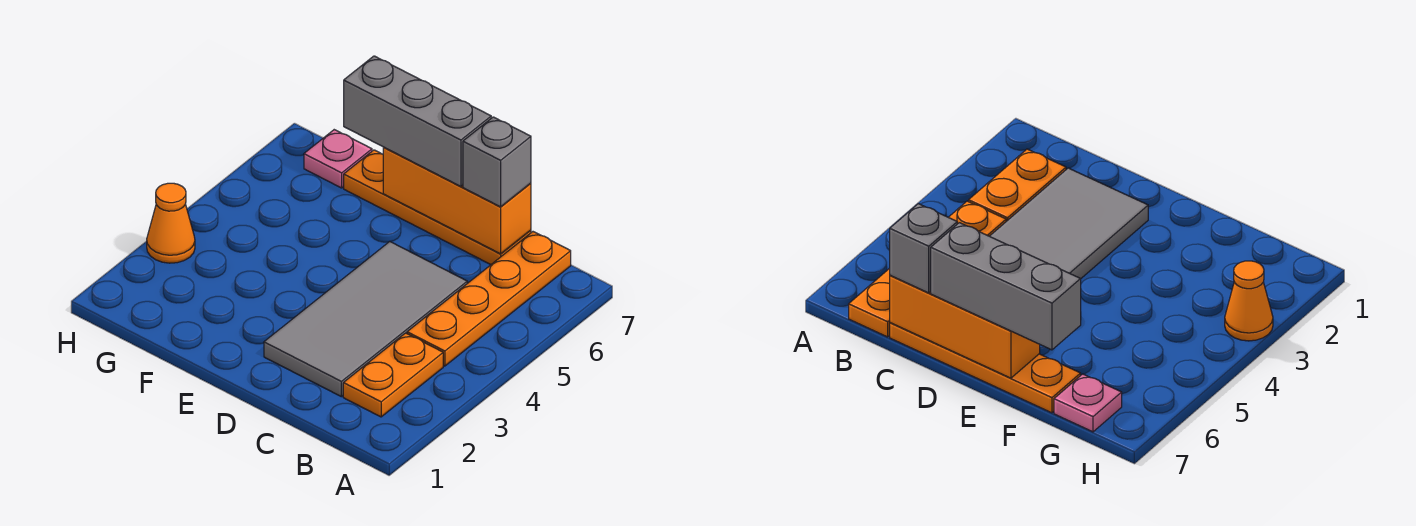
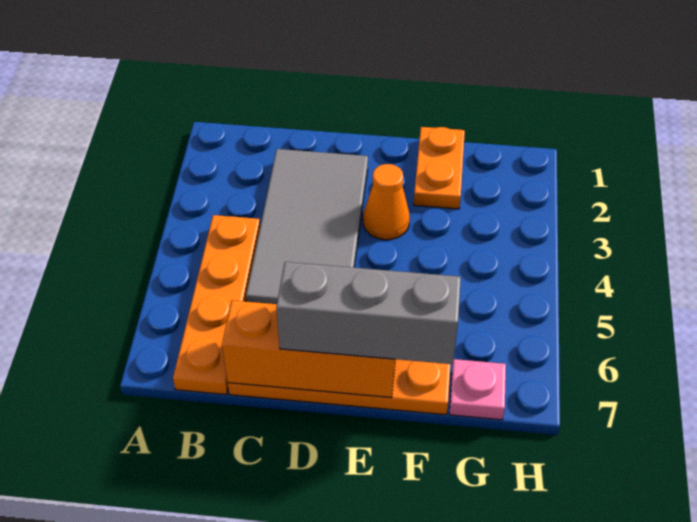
orange 1x2 plate [343,333,443,417] -> orange 1x2 plate moved to [414,127,465,209]
grey 1x1 brick [463,117,531,207] -> none
orange 1x1 cone [147,183,195,263] -> orange 1x1 cone moved to [363,164,410,240]

